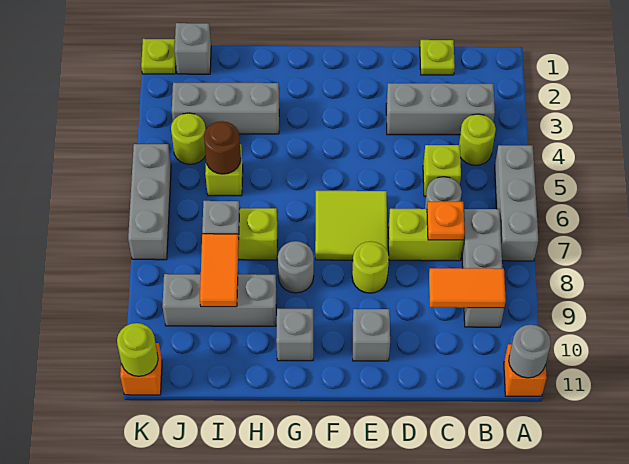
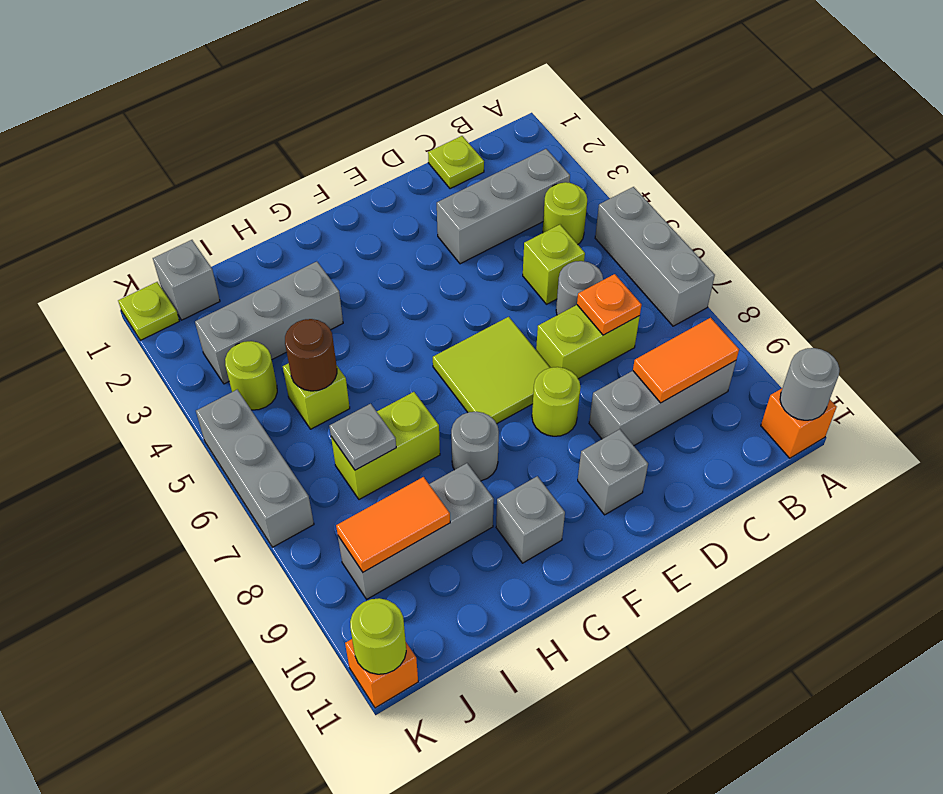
grey 1x3 brick [462,209,504,327] -> grey 1x3 brick turned to [589,361,736,445]
orange 1x2 tile [200,234,239,307] -> orange 1x2 tile turned to [336,477,450,572]

